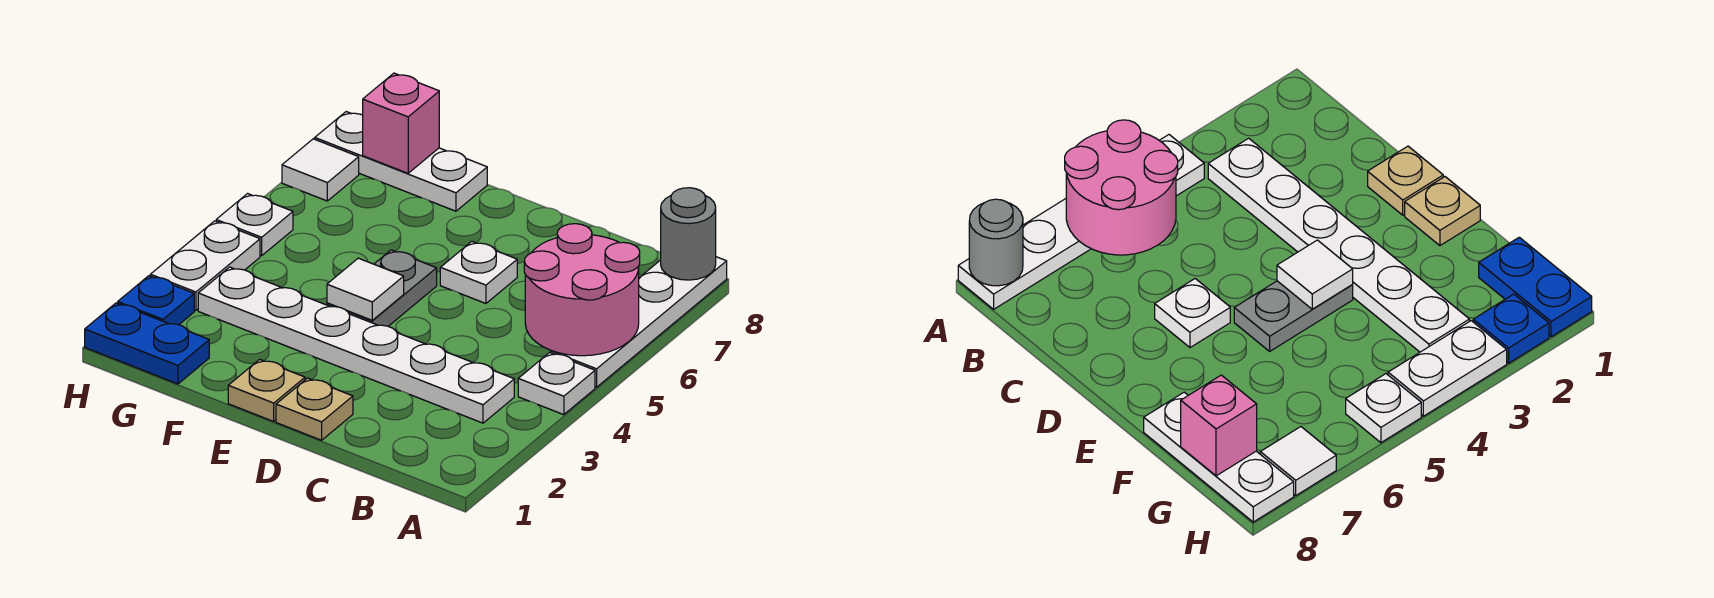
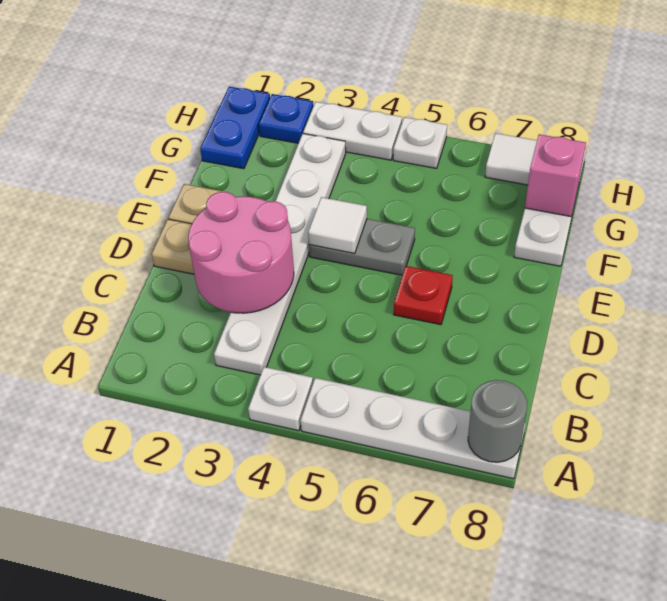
pink 2x2 round brick [524,224,640,356] -> pink 2x2 round brick moved to [188,192,294,313]
white 1x1 plate [440,241,517,303] -> red 1x1 plate [394,266,453,325]

